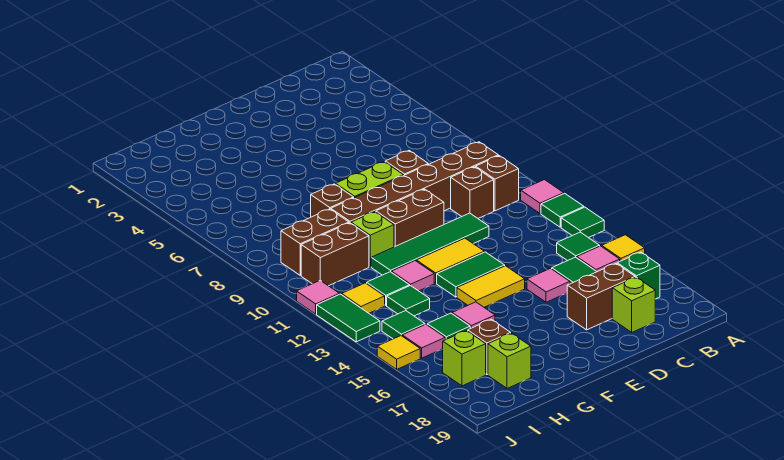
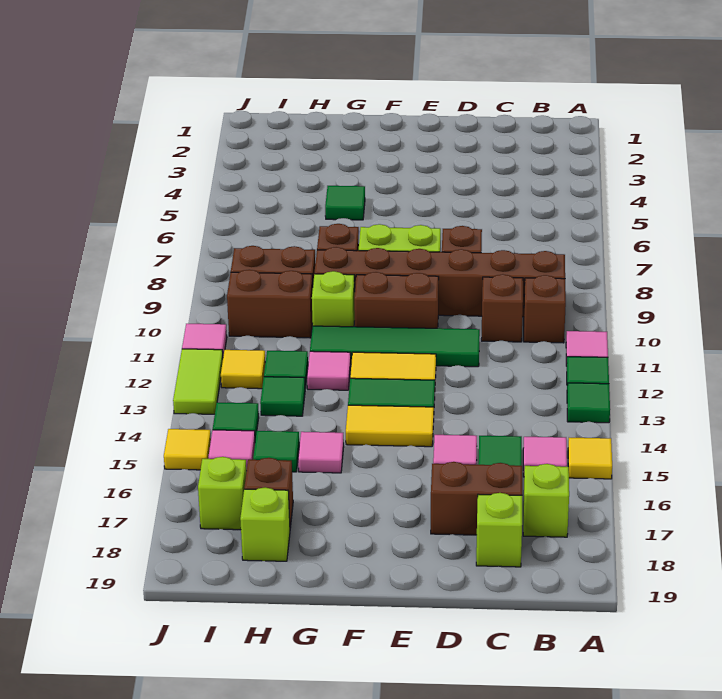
green 1x1 tile [557,232,600,261] -> green 1x1 tile moved to [325,186,365,220]
green 1x1 brick [617,252,660,299] -> lime 1x1 brick [523,464,569,537]
green 1x2 tile [317,294,380,342] -> lime 1x2 tile [173,349,223,414]

